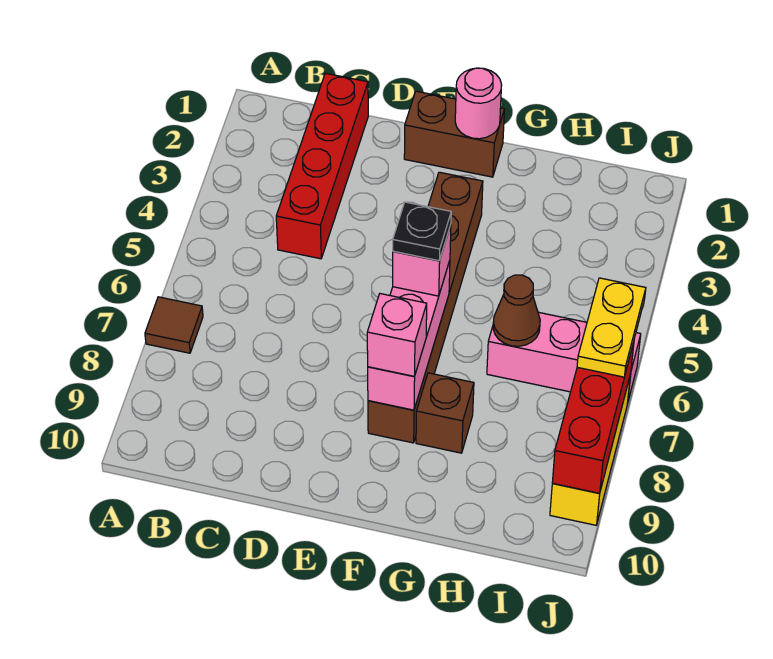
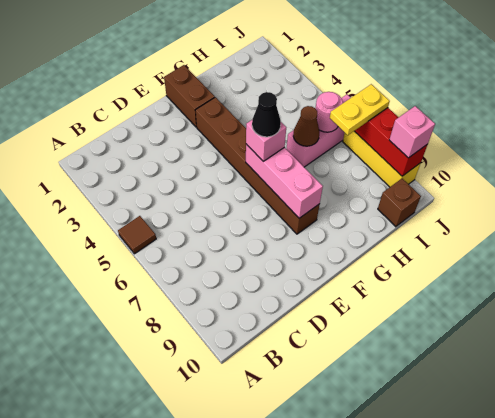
brown 1x1 tile [145,297,203,353] -> brown 1x1 tile moved to [118,216,156,254]
red 1x4 brick [276,73,368,259] -> none
brown 1x2 brick [404,91,504,177] -> brown 1x2 brick turned to [164,65,215,127]
pink 1x1 round brick [455,68,502,139] -> pink 1x1 round brick moved to [315,92,343,132]
black 1x1 plate [393,202,451,261] -> black 1x1 cone [252,92,281,137]
pink 1x1 brick [367,294,427,376] -> pink 1x1 brick moved to [389,106,435,158]
brown 1x1 brick [416,373,474,453] -> brown 1x1 brick moved to [378,179,421,227]
yellow 1x2 plate [577,278,646,377] -> yellow 1x2 plate turned to [330,84,390,135]

